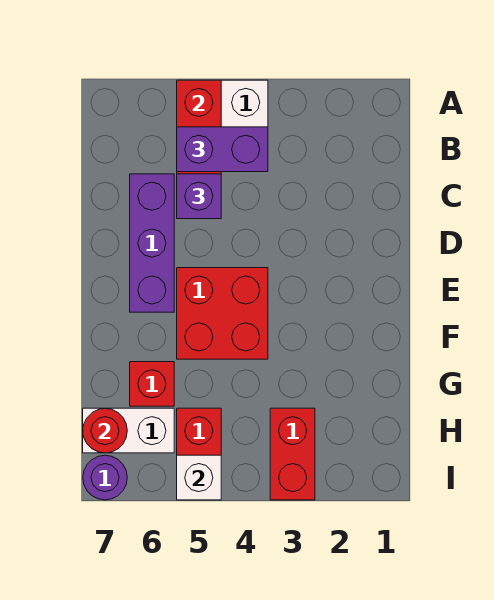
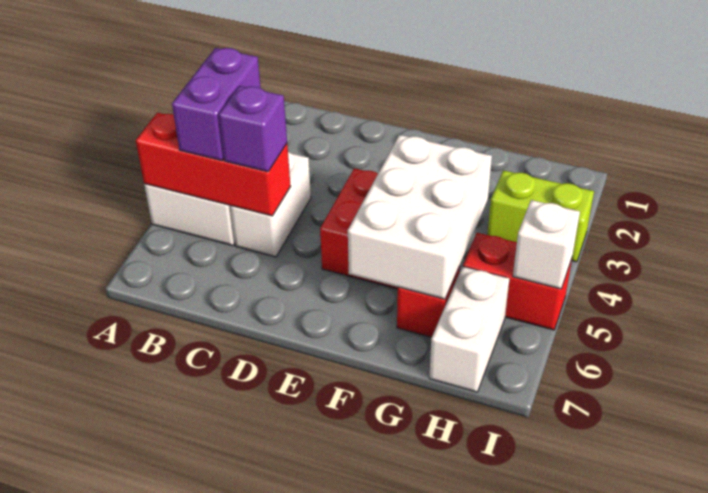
none -> white 1x2 brick [230,152,311,257]
purple 1x3 brick [130,174,174,312] -> none
none -> white 2x3 brick [348,135,492,299]
red 1x2 brick [270,408,315,500] -> lime 1x2 brick [487,170,594,262]
red 1x1 round brick [83,408,127,453] -> none
purple 1x1 round brick [83,455,127,500] -> none

